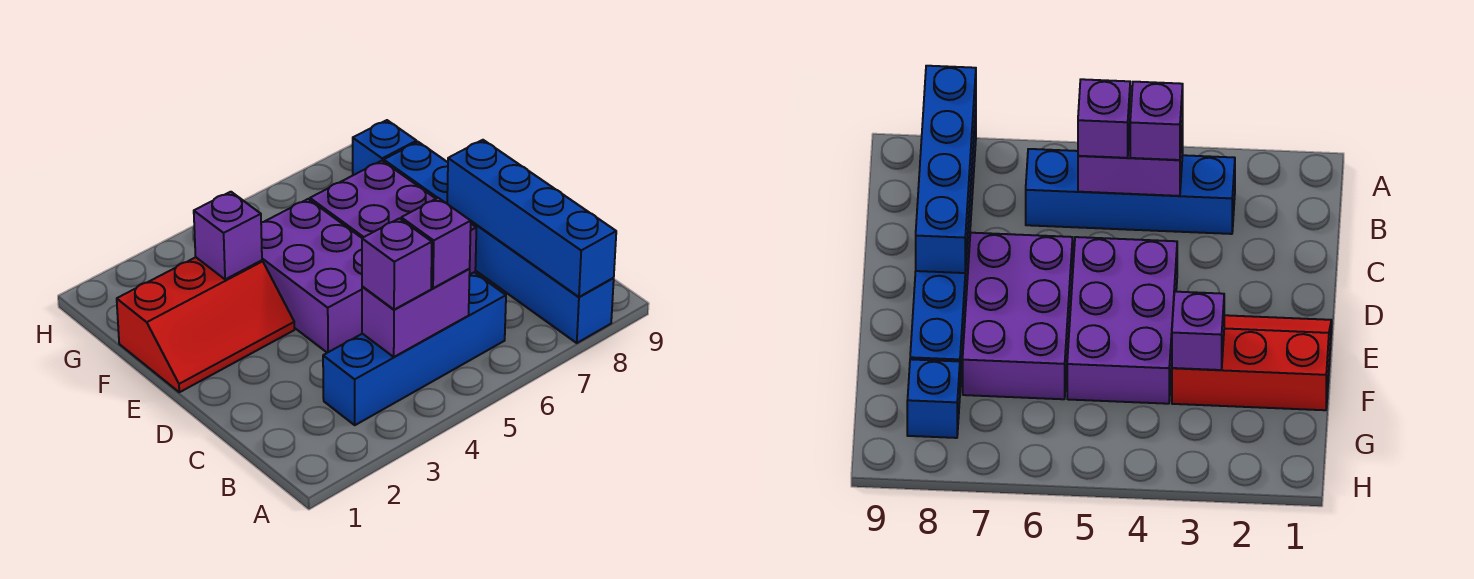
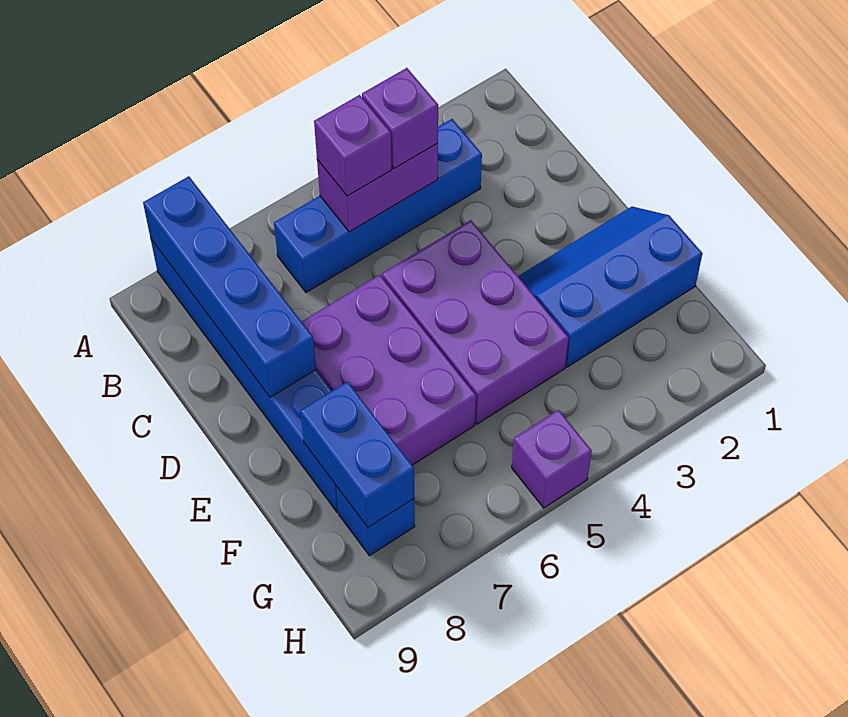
red 2x3 slope [117,257,294,392] -> blue 2x3 slope [518,207,702,367]
purple 1x1 brick [194,192,262,279] -> purple 1x1 brick moved to [512,410,592,508]
none -> blue 1x2 brick [300,382,414,527]

